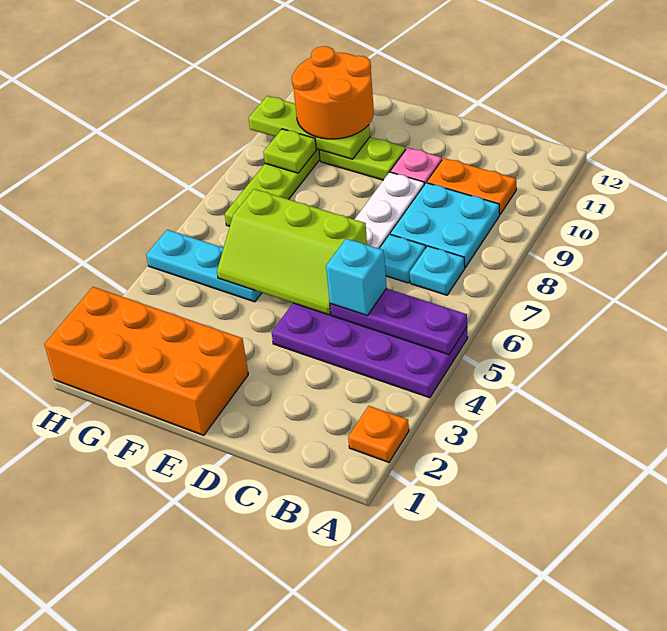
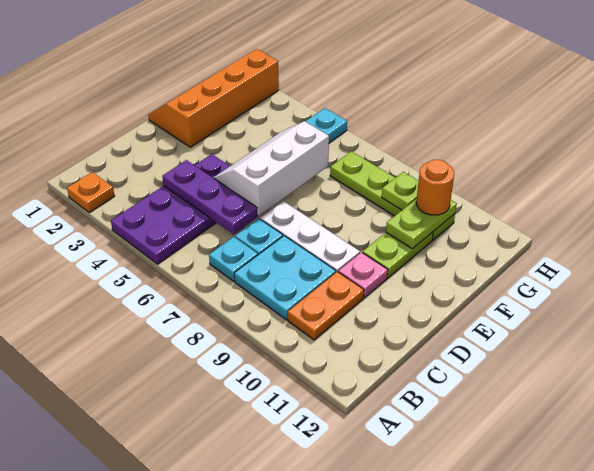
purple 1x3 plate [330,288,467,355] -> purple 1x3 plate turned to [162,160,258,234]
cyan 1x1 brick [326,239,387,316] -> none
lime 2x3 slope [217,189,367,315] -> white 2x3 slope [213,121,329,216]
orange 2x4 brick [44,287,248,435] -> orange 2x4 slope [148,49,279,147]
lime 1x3 plate [249,96,370,159] -> lime 1x2 plate [386,199,457,249]
orange 2x2 round brick [292,46,374,139] -> orange 1x1 round brick [416,160,454,215]

